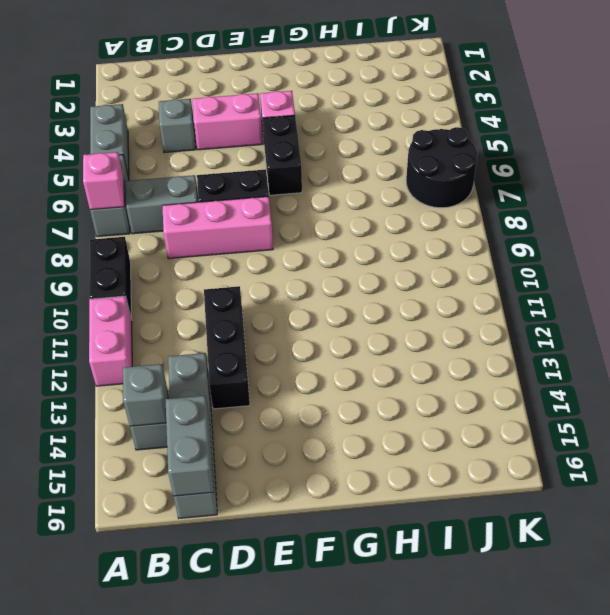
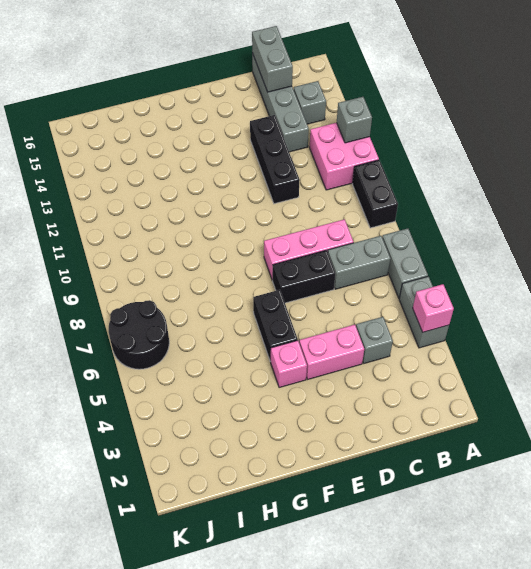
pink 1x1 brick [83,152,124,210] -> pink 1x1 brick moved to [413,284,454,332]
pink 1x2 brick [89,296,132,386] -> pink 2x2 brick [310,123,379,190]
grey 1x1 brick [123,364,168,426] -> grey 1x1 brick moved to [337,97,372,143]

